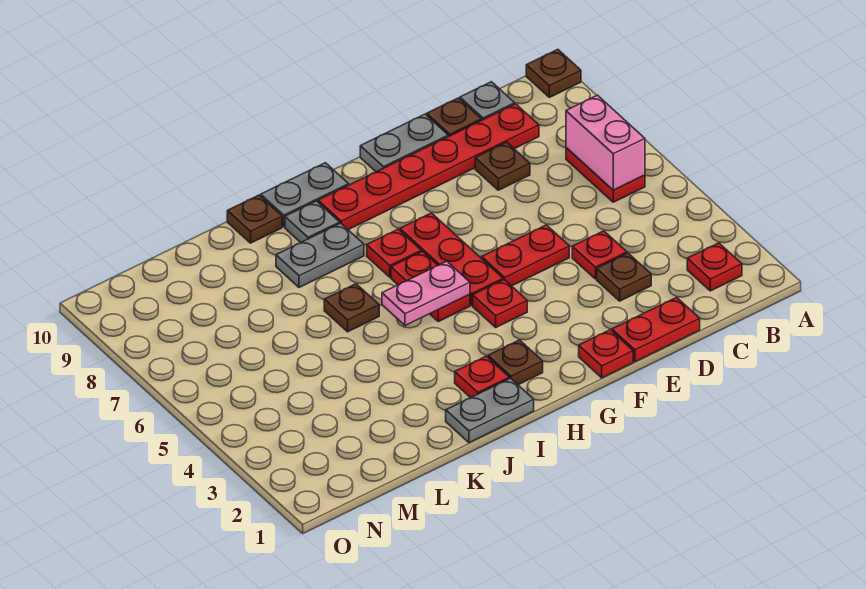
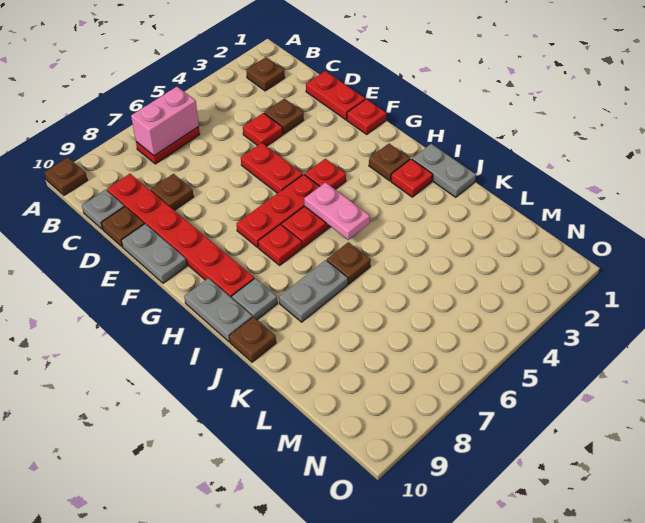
red 1x1 plate [687,243,742,291] -> brown 1x1 plate [246,57,285,91]
grey 1x2 plate [276,223,364,287] -> grey 1x2 plate turned to [279,260,348,322]

